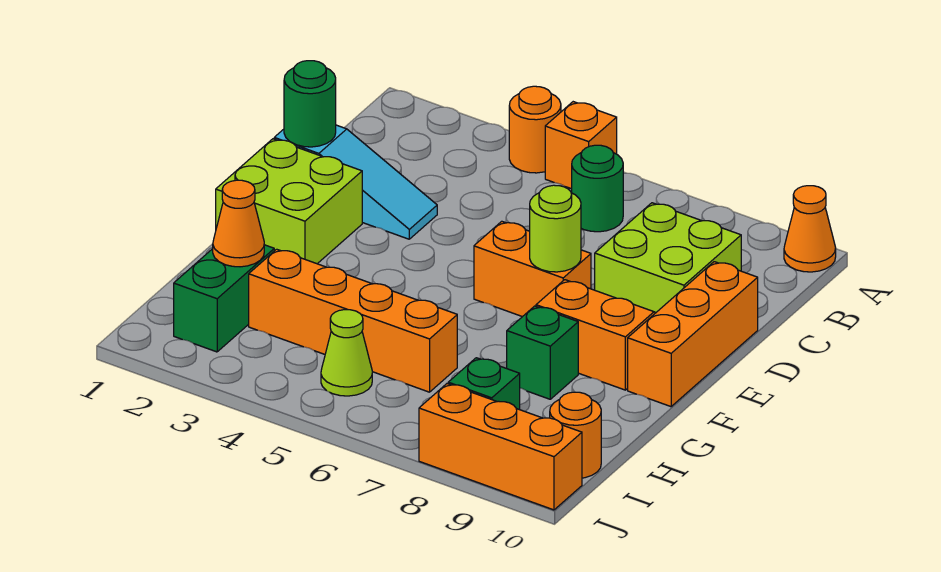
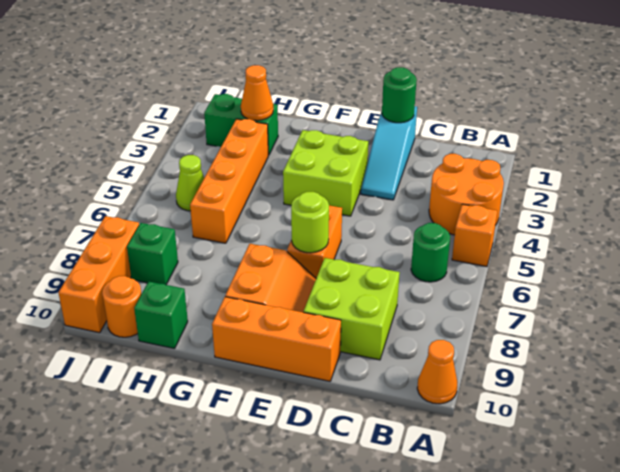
orange 1x1 round brick [509,86,561,173] -> orange 2x2 round brick [429,154,504,235]
lime 2x2 brick [216,139,362,264] -> lime 2x2 brick moved to [283,130,368,216]
green 1x1 brick [507,306,578,399] -> green 1x1 brick moved to [134,281,188,349]

